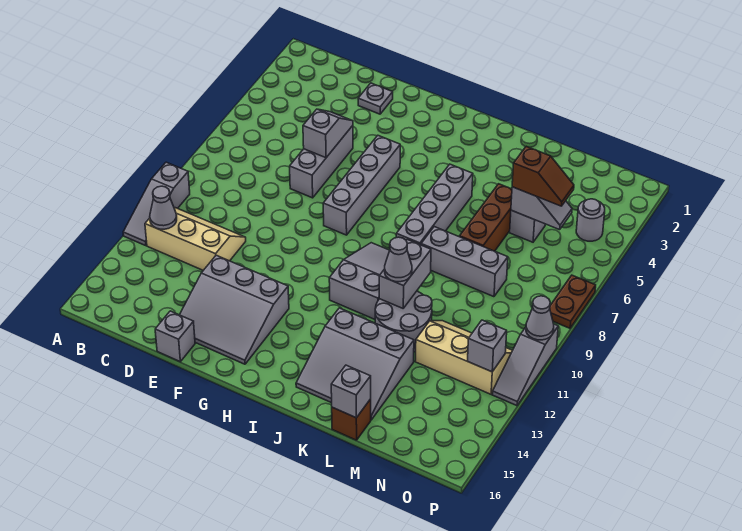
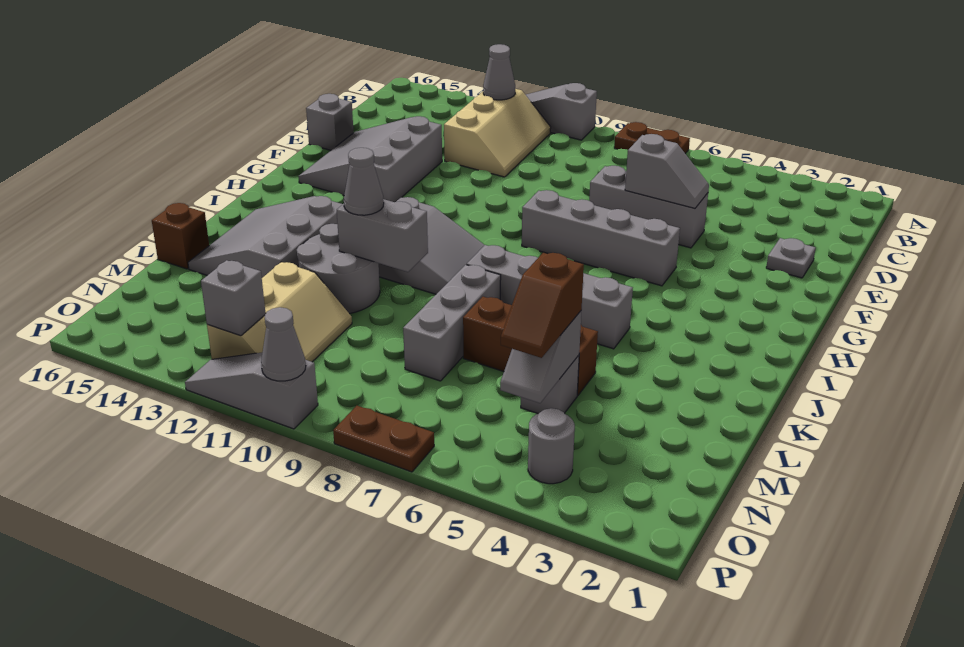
none -> brown 1x2 plate [614,122,690,154]
grey 1x1 brick [331,365,371,418] -> none

